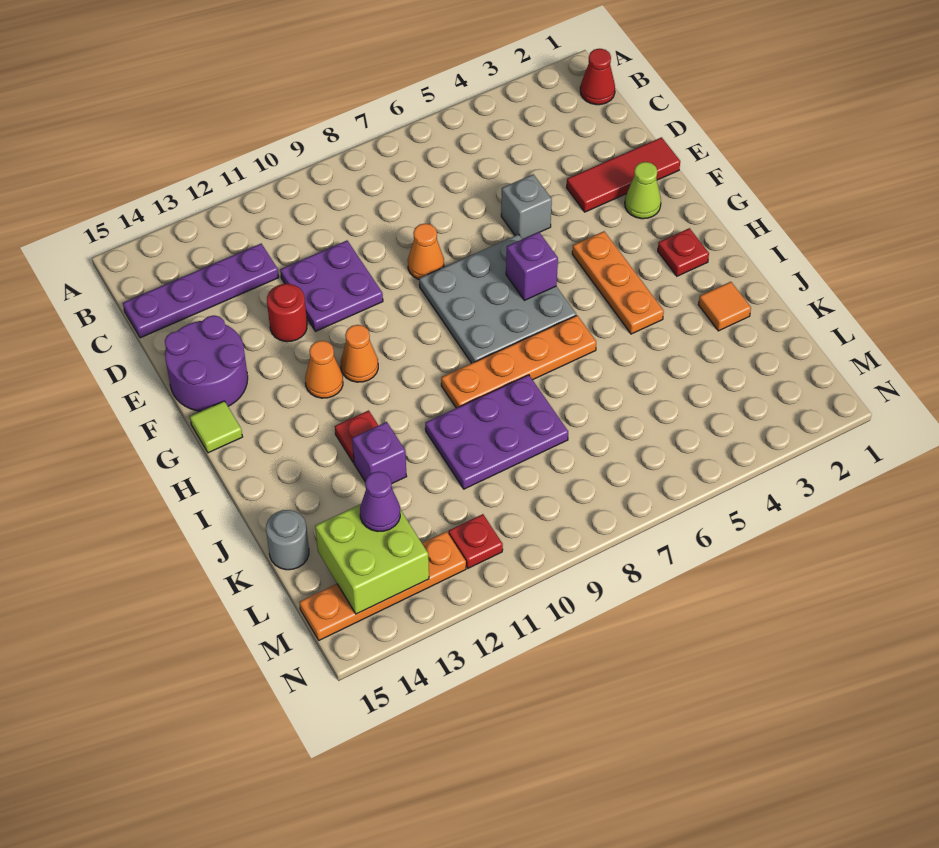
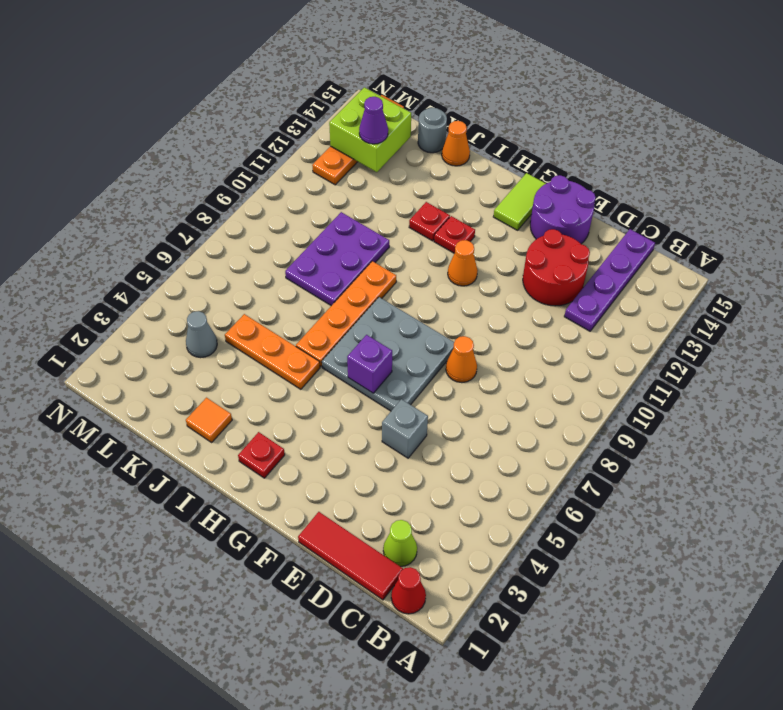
purple 2x2 plate [280,241,383,331] -> none
red 1x3 tile [566,137,680,212] -> red 1x3 tile turned to [298,512,403,600]
red 1x1 round brick [267,284,307,342] -> red 2x2 round brick [523,229,590,306]
lime 1x1 cone [625,162,661,219] -> lime 1x1 cone moved to [383,520,417,567]
orange 1x3 plate [572,231,664,334] -> orange 1x3 plate moved to [225,314,320,389]
orange 1x1 cone [305,341,343,398] -> orange 1x1 cone moved to [442,121,470,166]
lime 1x1 tile [190,401,242,453] -> lime 1x2 tile [493,173,546,230]
purple 1x1 brick [352,422,407,483] -> none
none -> grey 1x1 cone [186,311,217,358]
red 1x1 plate [448,514,503,568] -> red 1x1 plate moved to [434,216,475,253]

